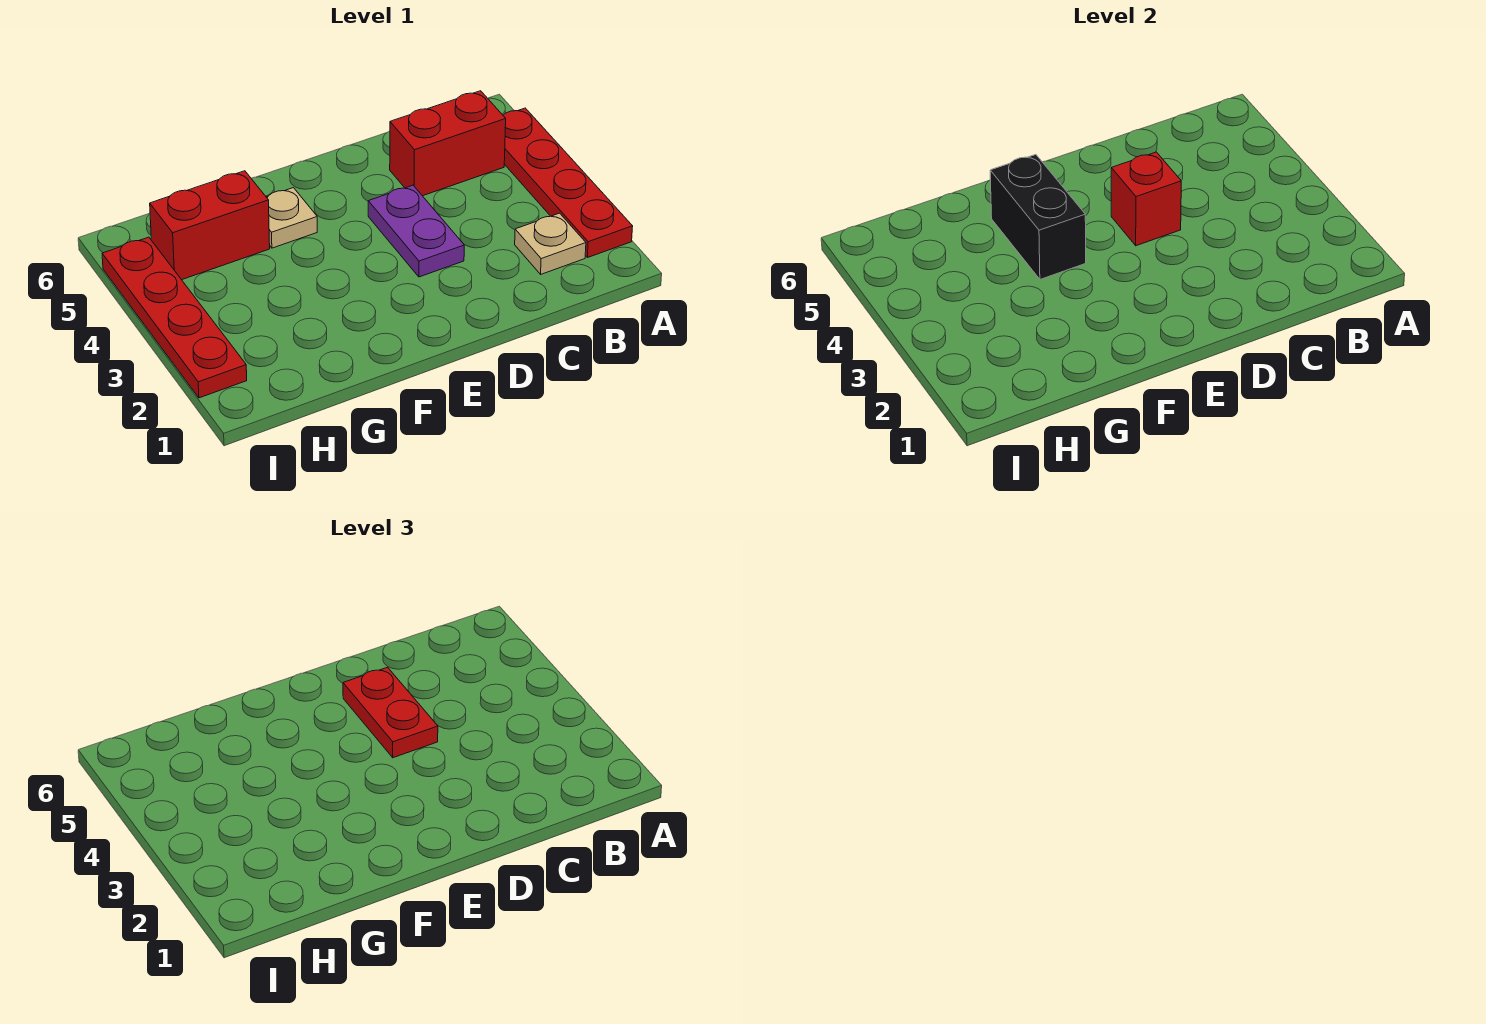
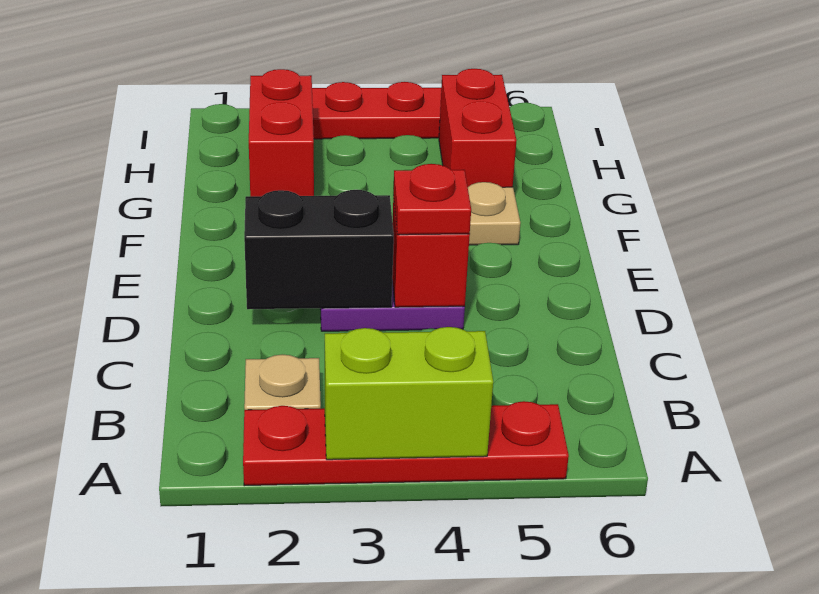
none -> lime 1x2 brick [325,327,493,460]
red 1x2 brick [390,91,506,196] -> red 1x2 brick moved to [249,69,314,196]
red 1x2 plate [343,667,438,758] -> red 1x1 plate [393,164,471,235]
black 1x2 brick [990,155,1086,279] -> black 1x2 brick moved to [244,190,394,309]

